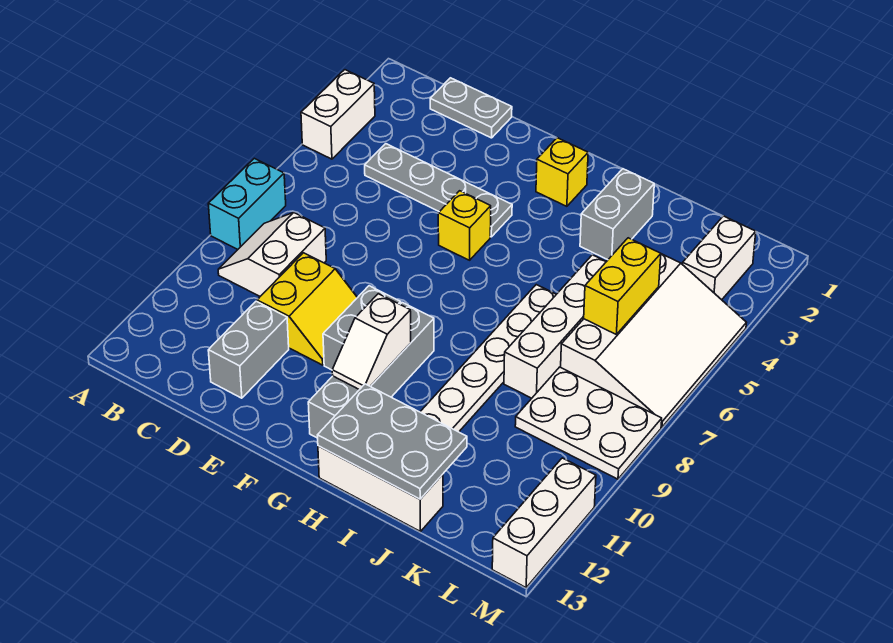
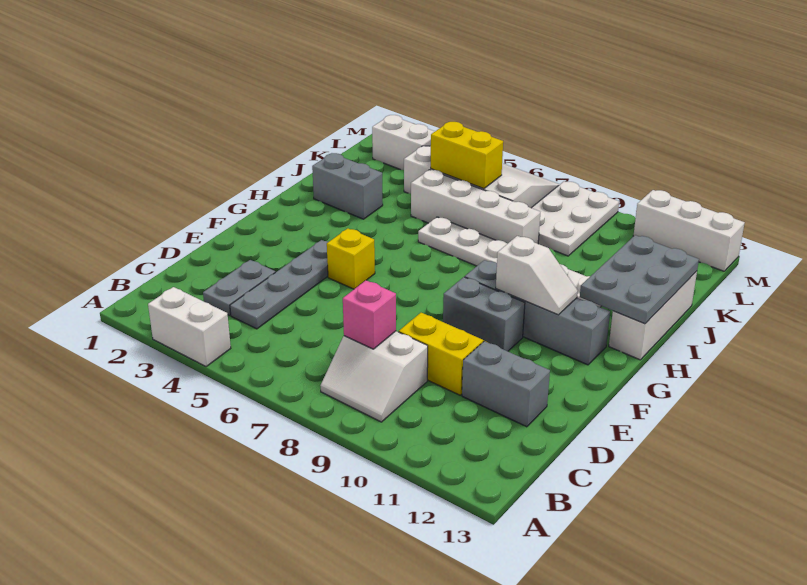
cyan 1x2 brick [208,158,286,249] -> none
grey 1x2 plate [430,78,512,138] -> grey 1x2 plate moved to [203,260,275,316]
none -> pink 1x1 brick [343,280,396,349]
yellow 1x1 brick [536,138,588,206] -> none

